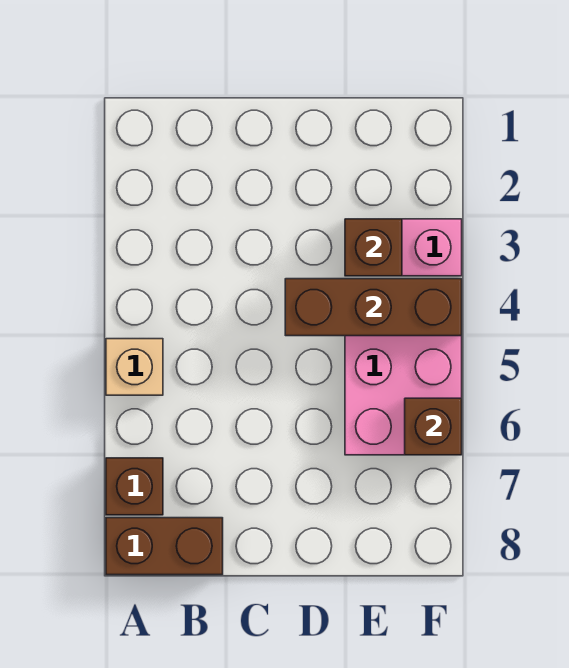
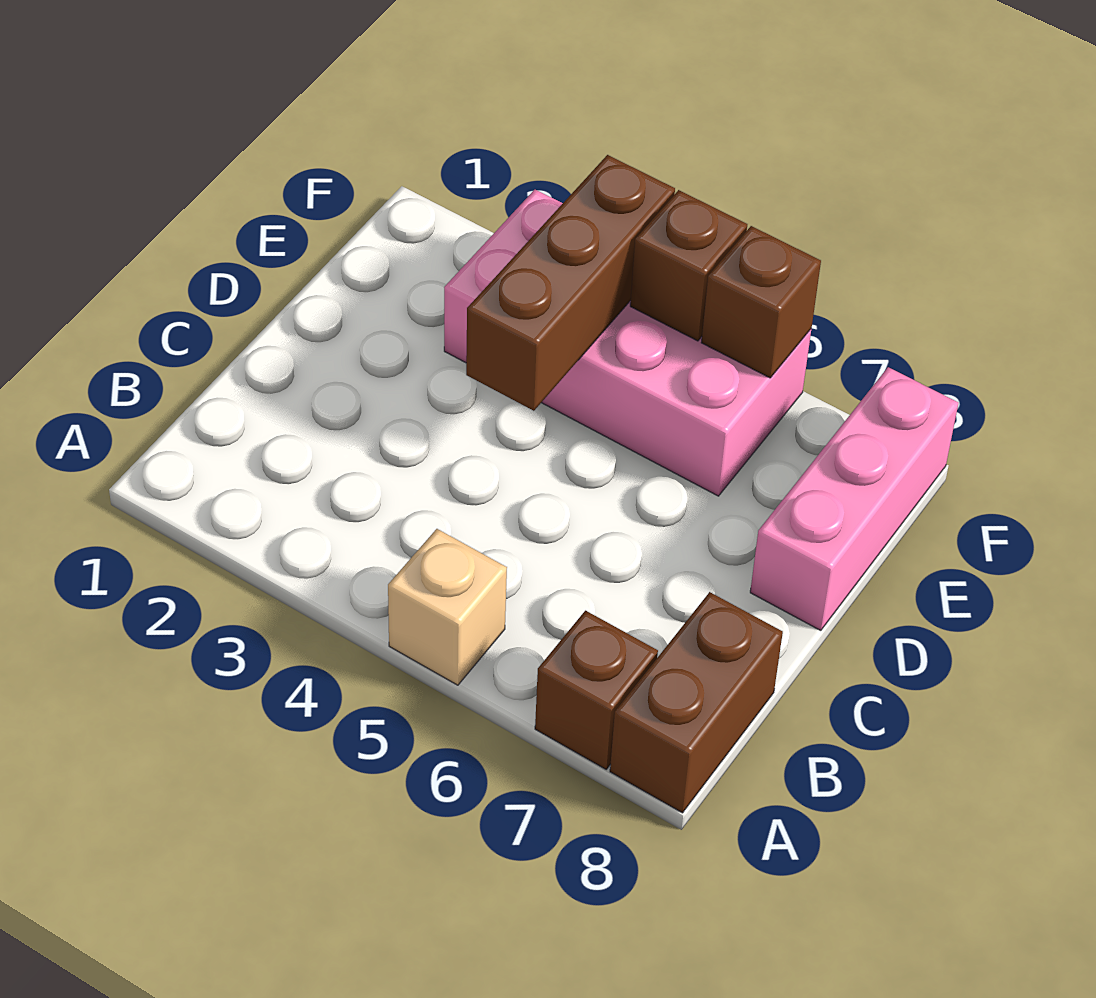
none -> pink 1x3 brick [750,367,958,631]
brown 1x1 brick [345,219,402,276] -> brown 1x1 brick moved to [630,190,747,341]

